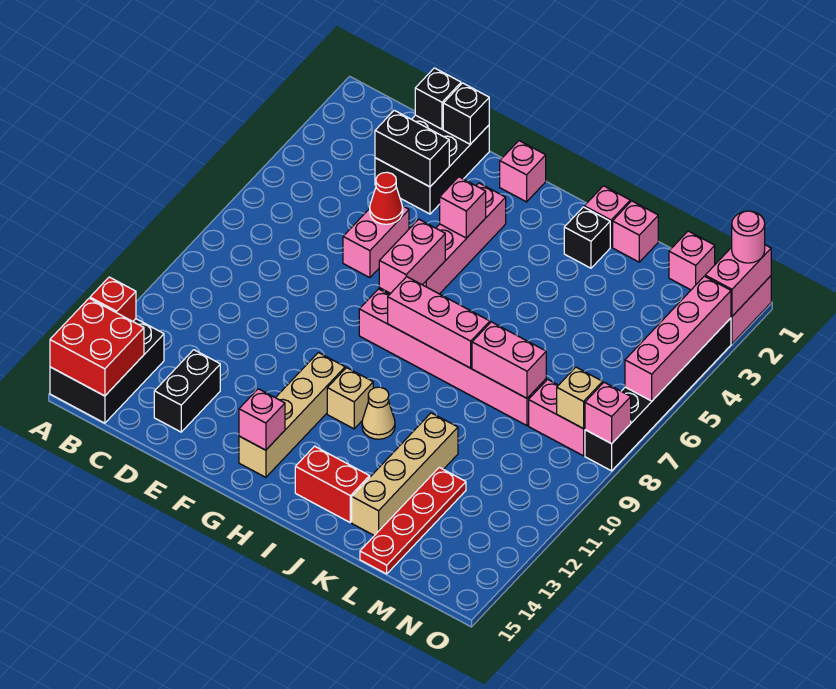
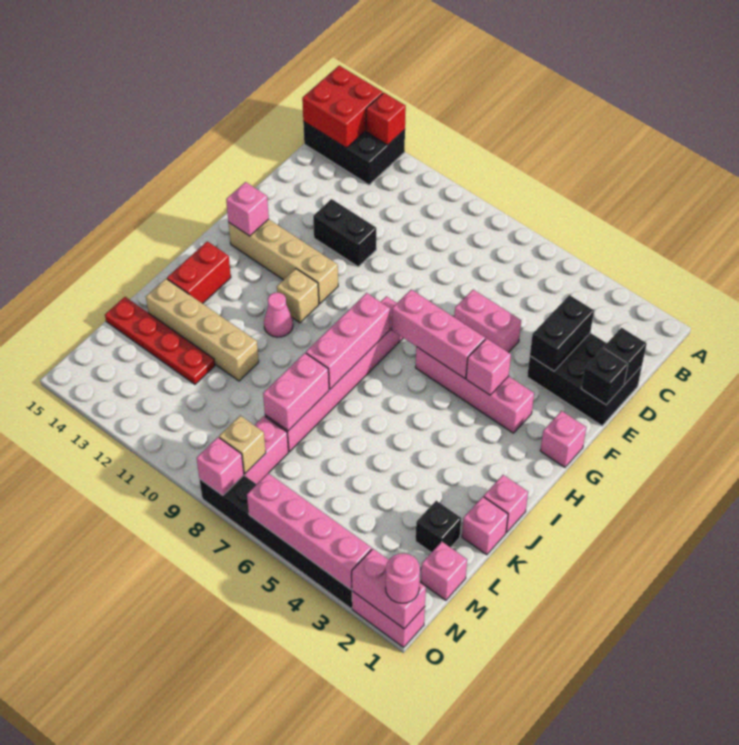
black 1x2 brick [154,350,220,432] -> black 1x2 brick moved to [313,199,376,267]
red 1x1 cone [370,172,403,224] -> none
pink 1x2 brick [379,219,445,293] -> pink 1x3 brick [392,290,485,378]
tan 1x1 cone [362,387,395,439] -> pink 1x1 cone [264,293,293,337]
black 1x1 brick [564,207,610,268] -> black 1x1 brick moved to [416,501,461,553]

